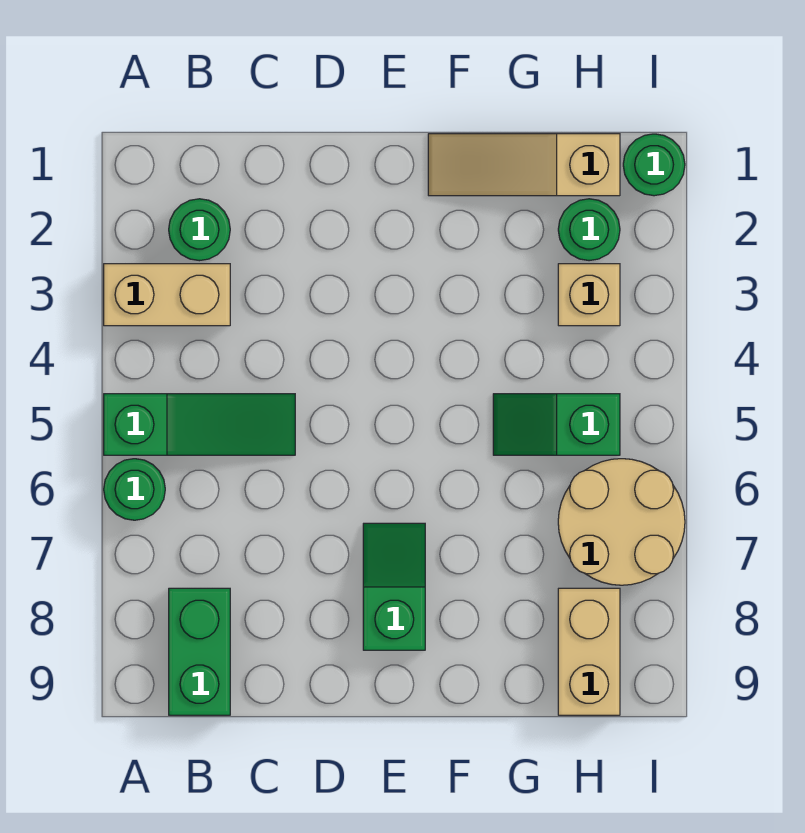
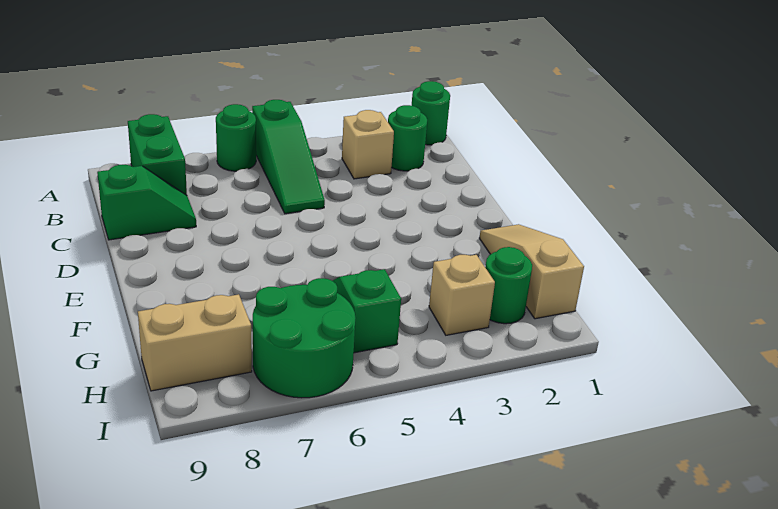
tan 1x2 brick [104,264,230,326] -> tan 1x1 brick [342,110,394,179]
green 1x2 brick [169,588,230,715] -> green 1x2 brick turned to [128,114,187,195]
green 1x2 slope [363,523,425,650] -> green 1x2 slope moved to [97,165,196,240]
tan 2x2 round brick [558,459,685,585] -> green 2x2 round brick [253,278,355,398]
green 1x1 round brick [623,134,685,196] -> green 1x1 round brick moved to [412,81,450,145]

